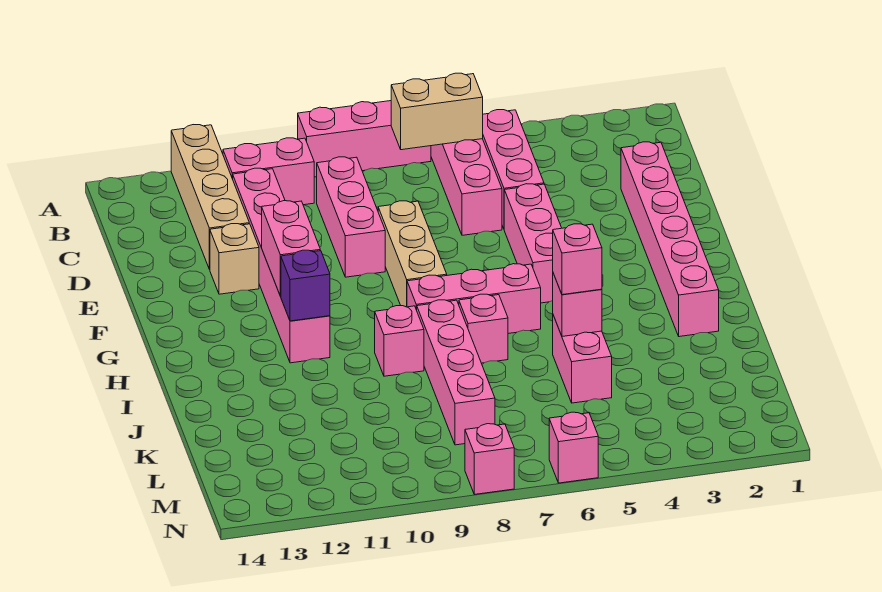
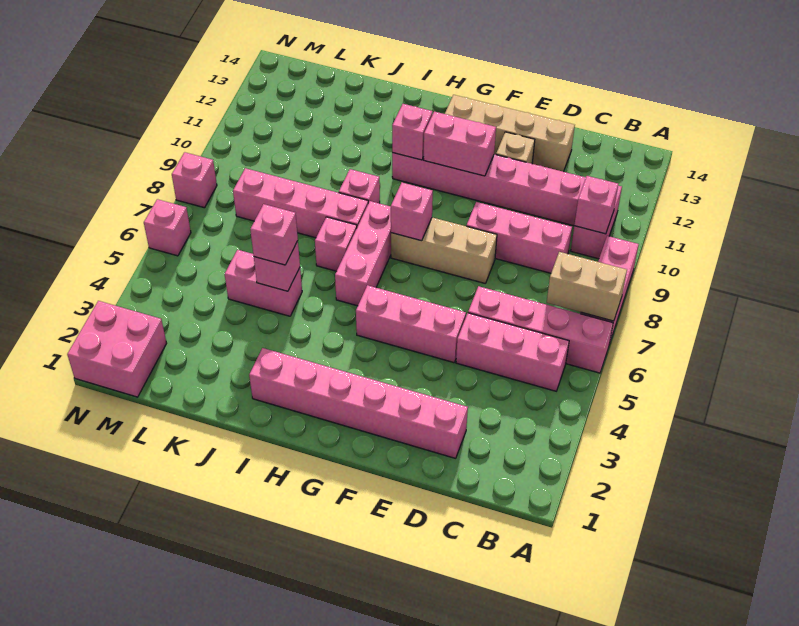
tan 1x4 brick [171,125,249,269] -> tan 1x4 brick moved to [445,95,575,172]
tan 1x2 brick [391,73,483,150] -> tan 1x2 brick turned to [547,252,627,321]
none -> pink 1x1 brick [574,176,618,234]
none -> pink 1x1 brick [391,183,433,241]
purple 1x1 brick [281,250,330,321] -> pink 1x1 brick [392,104,433,160]
none -> pink 2x2 brick [67,301,167,397]

